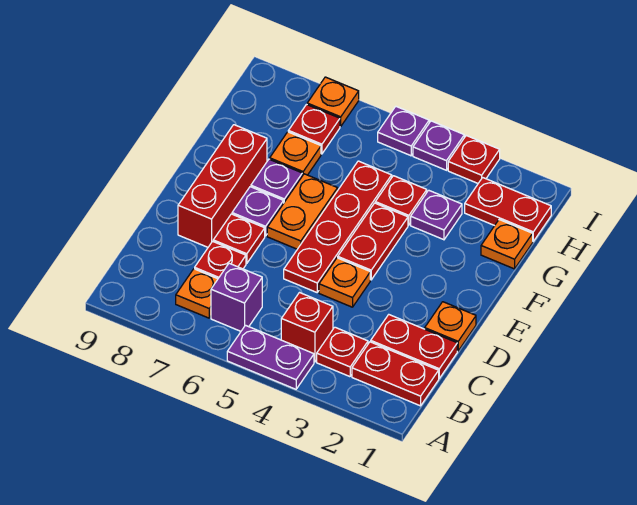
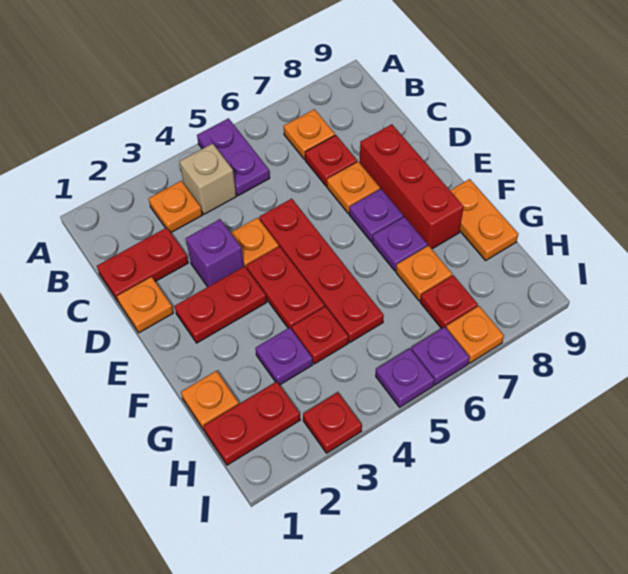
purple 1x2 plate [227,325,314,389] -> purple 1x2 plate turned to [197,118,270,196]
red 1x2 plate [352,342,439,406] -> red 1x2 plate moved to [175,266,267,343]
red 1x1 plate [317,327,368,377] -> orange 1x1 plate [148,181,202,233]
red 1x1 brick [281,293,333,362] -> tan 1x1 brick [180,143,236,214]
purple 1x1 brick [211,263,262,331] -> purple 1x1 brick moved to [186,219,244,287]
red 1x1 plate [213,214,265,263] -> orange 1x1 plate [327,162,380,213]
orange 1x2 plate [267,174,338,249] -> orange 1x2 plate moved to [450,179,518,260]
purple 1x1 plate [413,121,464,170] -> purple 1x1 plate moved to [411,327,469,385]

